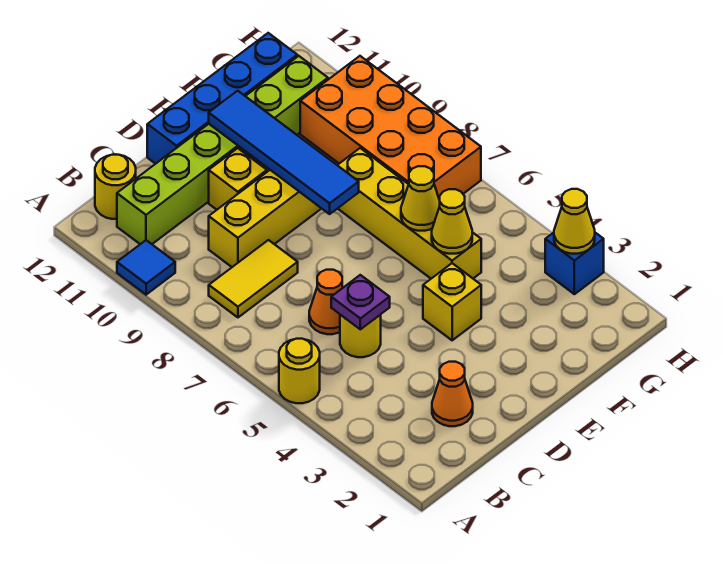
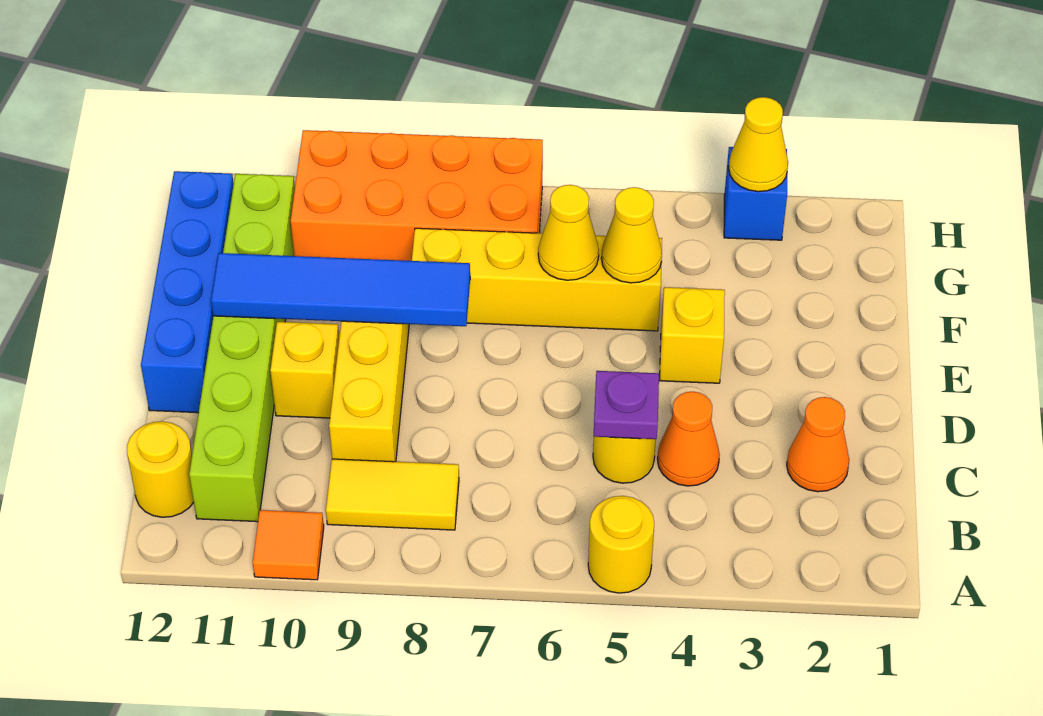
blue 1x1 tile [117,240,175,295] -> orange 1x1 tile [253,510,324,580]
yellow 1x2 tile [209,240,298,317] -> yellow 1x2 tile turned to [326,459,459,530]
orange 1x1 cone [309,270,342,334] -> orange 1x1 cone moved to [657,392,720,486]

